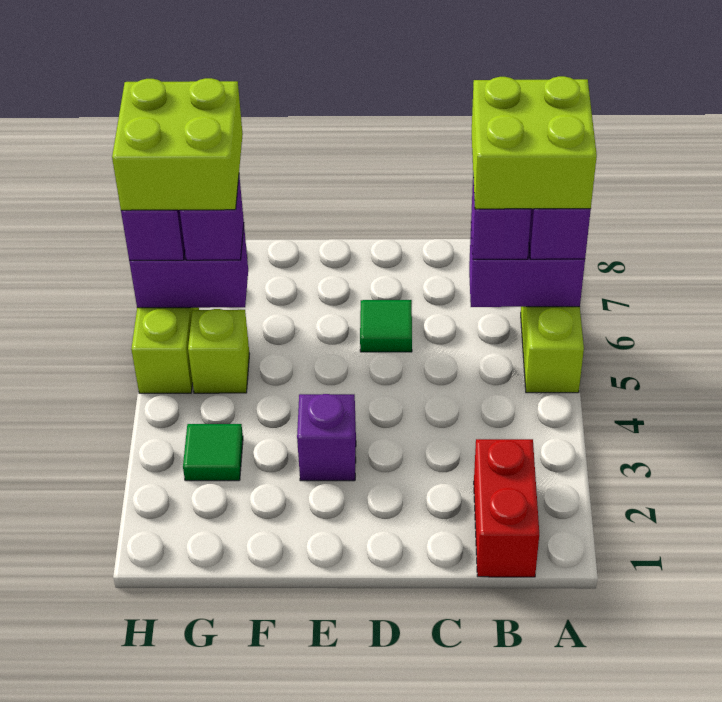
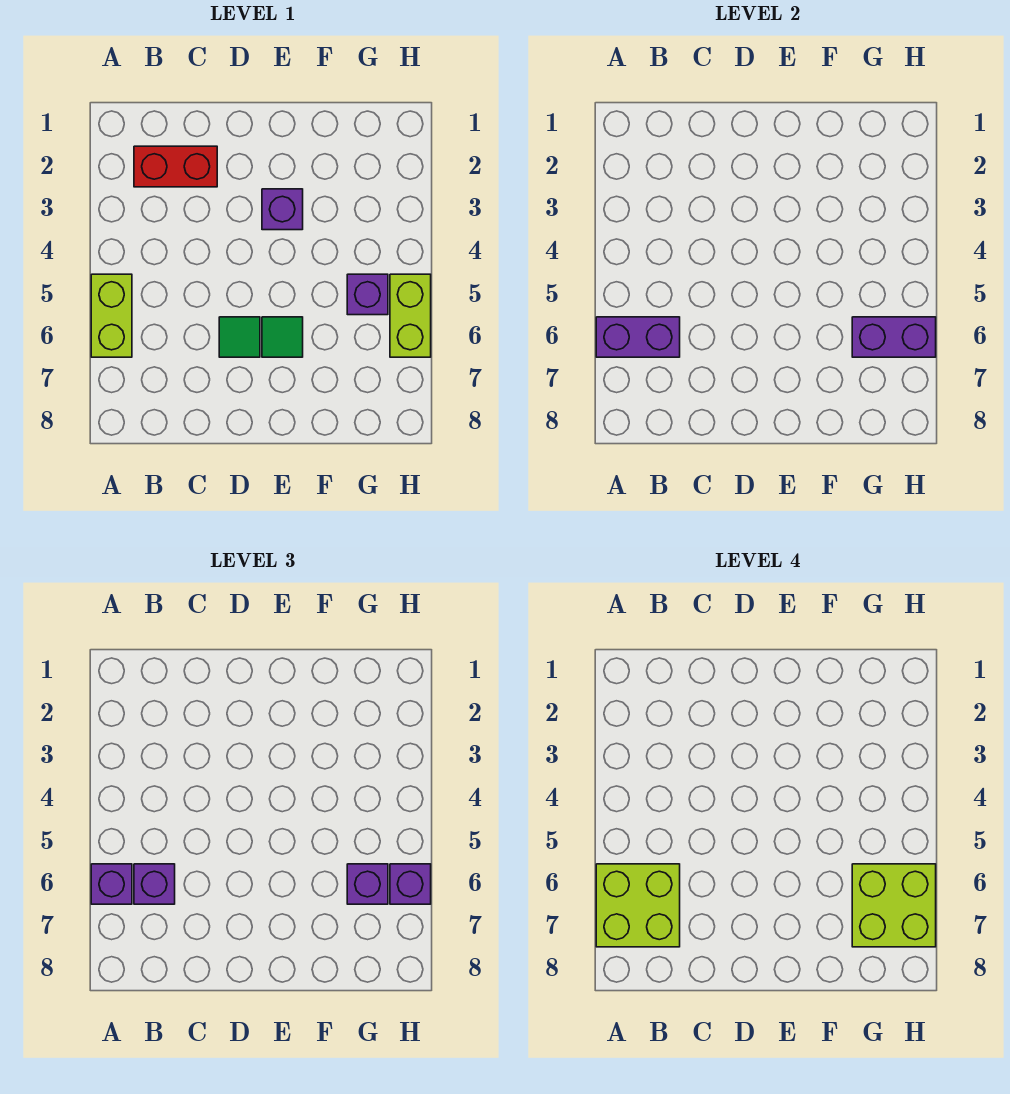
red 1x2 brick [474,439,539,577] -> red 1x2 brick turned to [134,146,217,187]
green 1x1 tile [183,424,243,481] -> green 1x1 tile moved to [262,317,303,357]
lime 1x1 brick [188,309,249,393] -> purple 1x1 brick [347,274,388,315]

